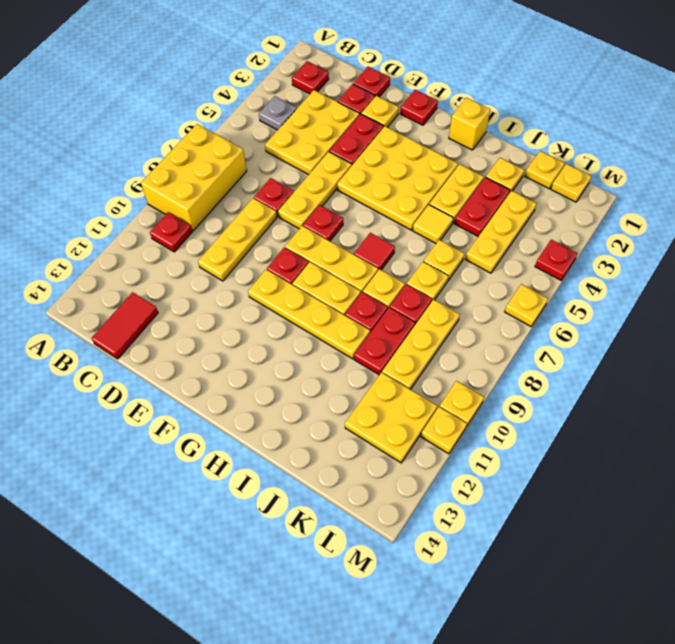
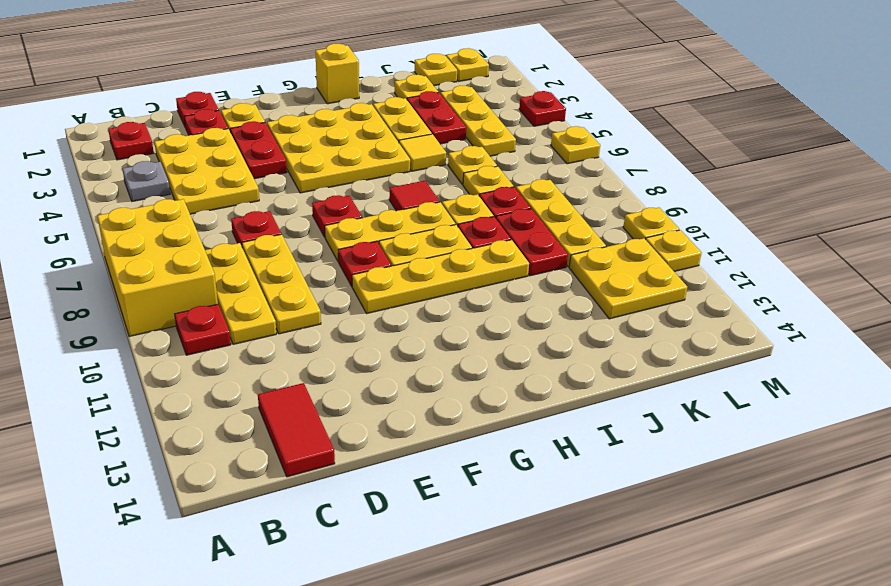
yellow 1x3 plate [278,152,352,229] -> yellow 1x3 plate moved to [205,243,276,344]
red 1x1 plate [400,90,438,125] -> none

